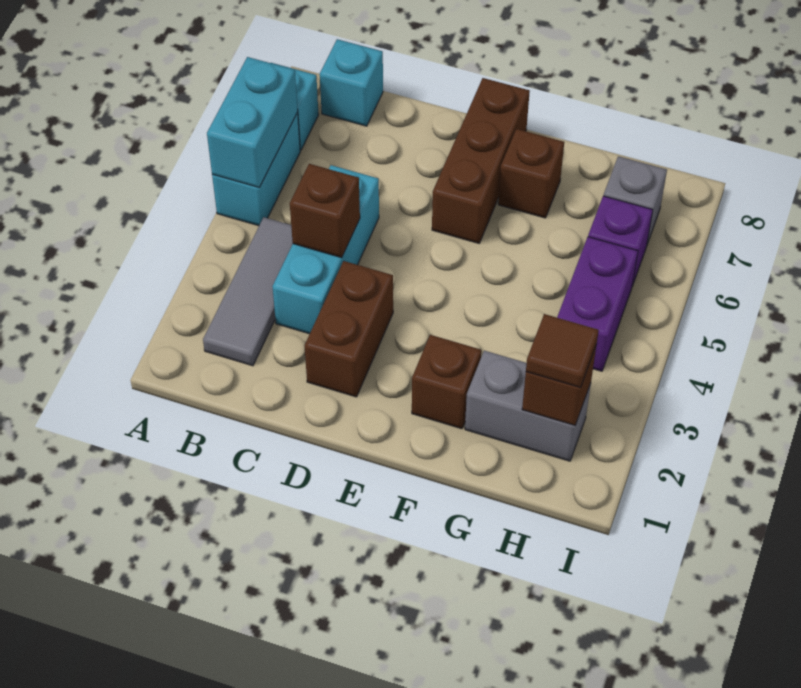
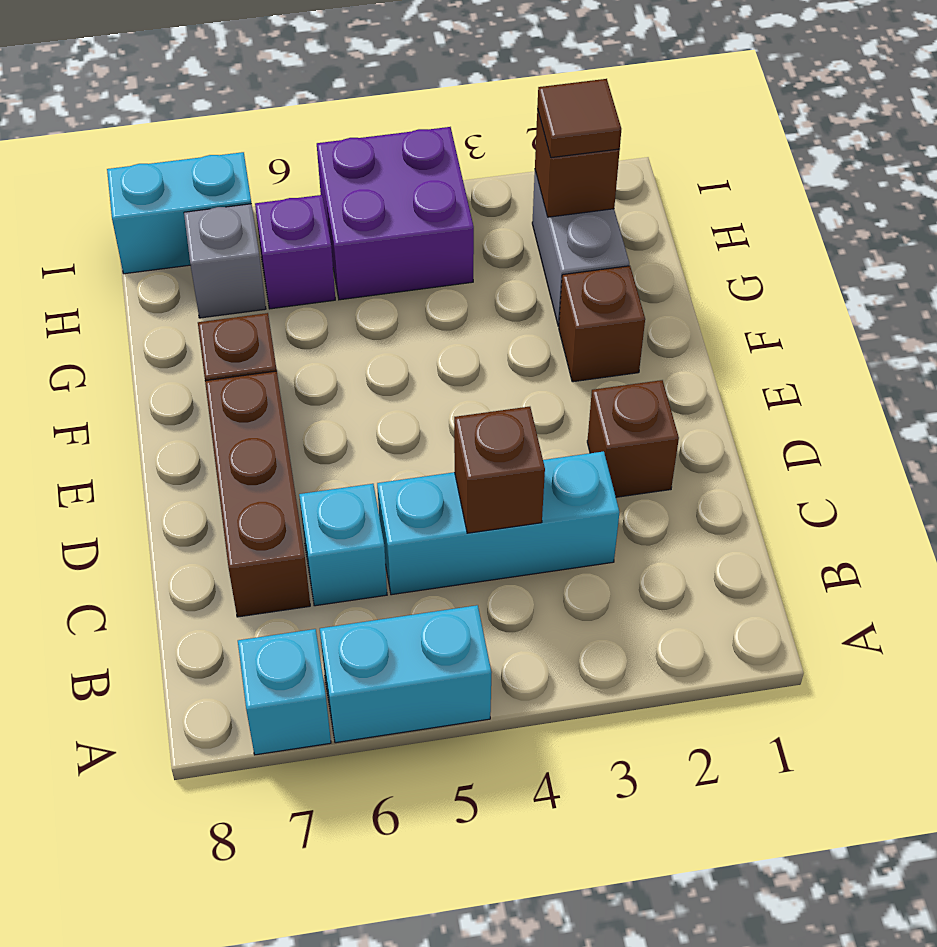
cyan 1x2 brick [207,57,298,187] -> cyan 1x2 brick moved to [107,152,251,274]
grey 1x3 tile [203,217,293,366] -> none
cyan 1x1 brick [320,39,383,126] -> cyan 1x1 brick moved to [299,484,387,606]
brown 1x2 brick [305,261,393,397] -> brown 1x1 brick [587,380,679,497]
brown 1x3 brick [432,78,530,243] -> brown 1x3 brick turned to [205,371,310,617]
purple 1x2 brick [557,237,638,371] -> purple 2x2 brick [317,127,474,300]

